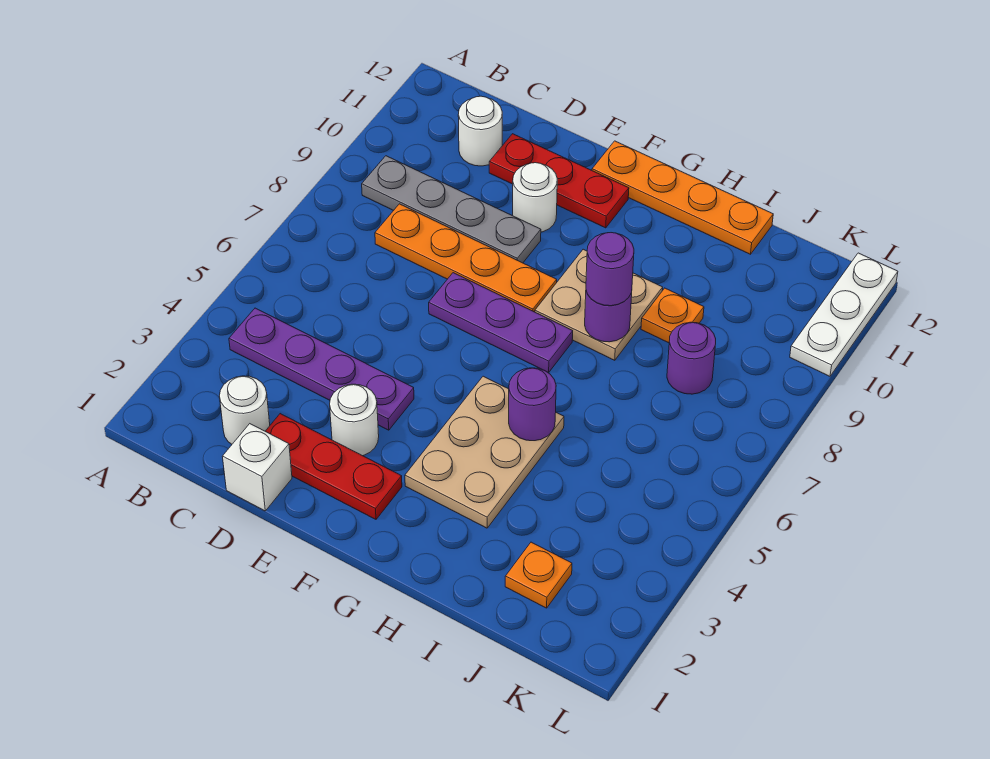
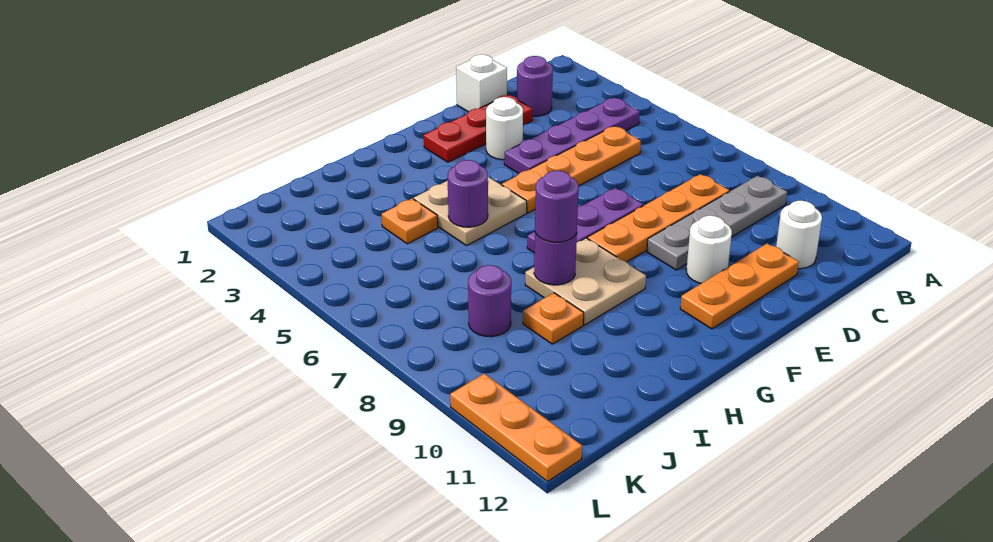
white 1x1 round brick [220,376,270,444] -> purple 1x1 round brick [517,56,553,116]
red 1x3 plate [489,134,629,228] -> orange 1x3 plate [680,243,799,329]
orange 1x4 plate [592,141,773,254] -> orange 1x4 plate moved to [502,126,641,213]
tan 2x3 plate [405,376,564,528] -> tan 2x2 plate [414,177,527,245]
orange 1x1 plate [505,542,572,608] -> orange 1x1 plate moved to [382,199,438,244]
white 1x3 plate [790,253,898,376] -> orange 1x3 plate [450,374,582,482]

